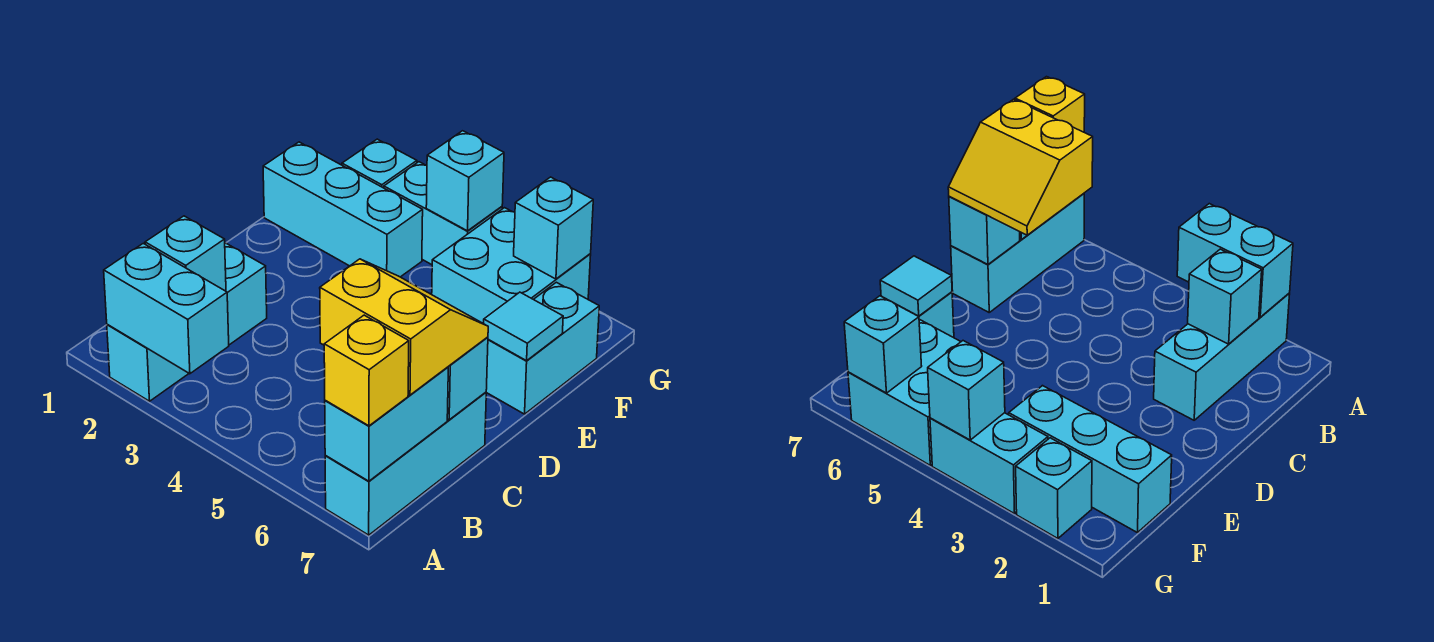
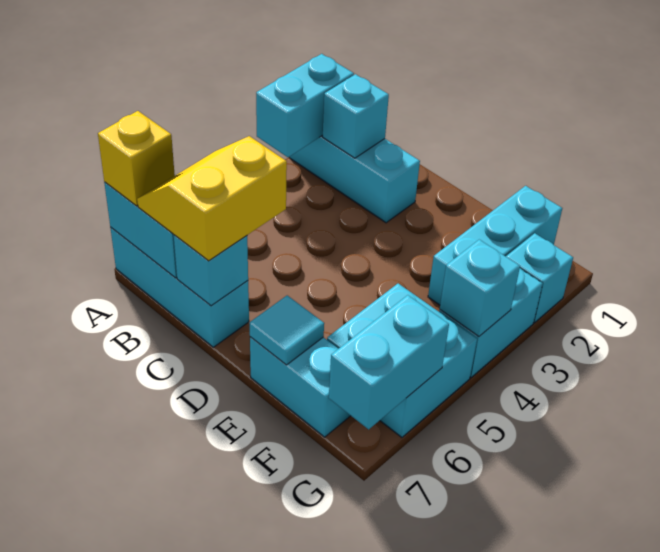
yellow 2x2 slope [320,259,488,395] -> yellow 2x2 slope turned to [137,136,287,261]
cyan 1x1 brick [514,177,593,279] -> cyan 1x2 brick [329,295,449,429]

